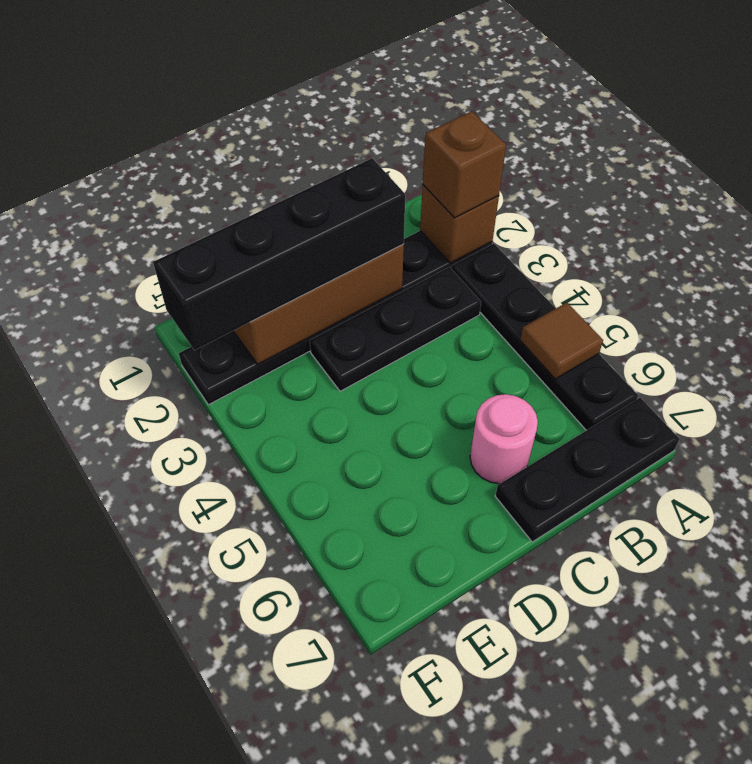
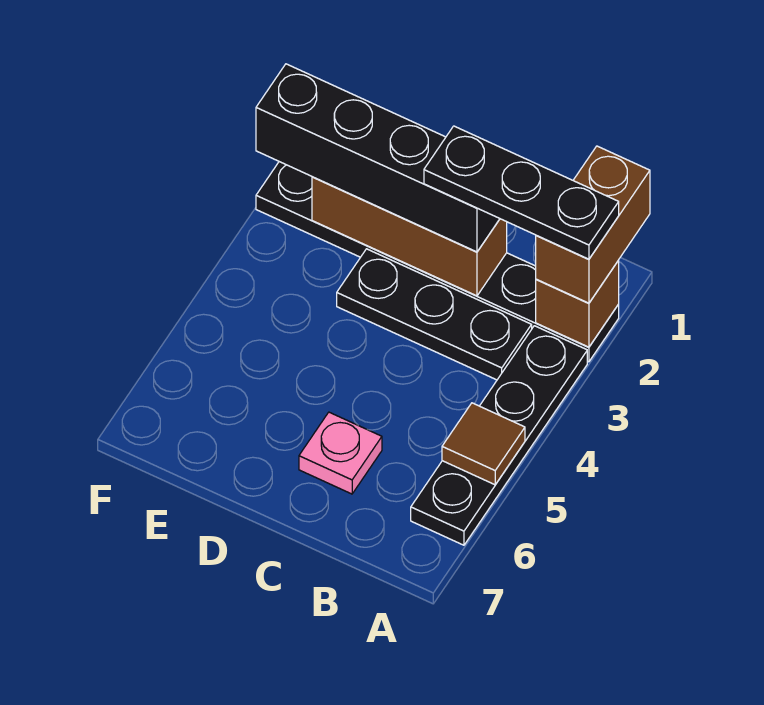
brown 1x1 brick [423,111,506,218] -> brown 1x2 brick [536,146,650,303]
black 1x3 plate [495,398,679,542] -> black 1x3 plate moved to [424,126,619,259]
pink 1x1 round brick [470,394,538,484] -> pink 1x1 plate [299,412,382,494]

